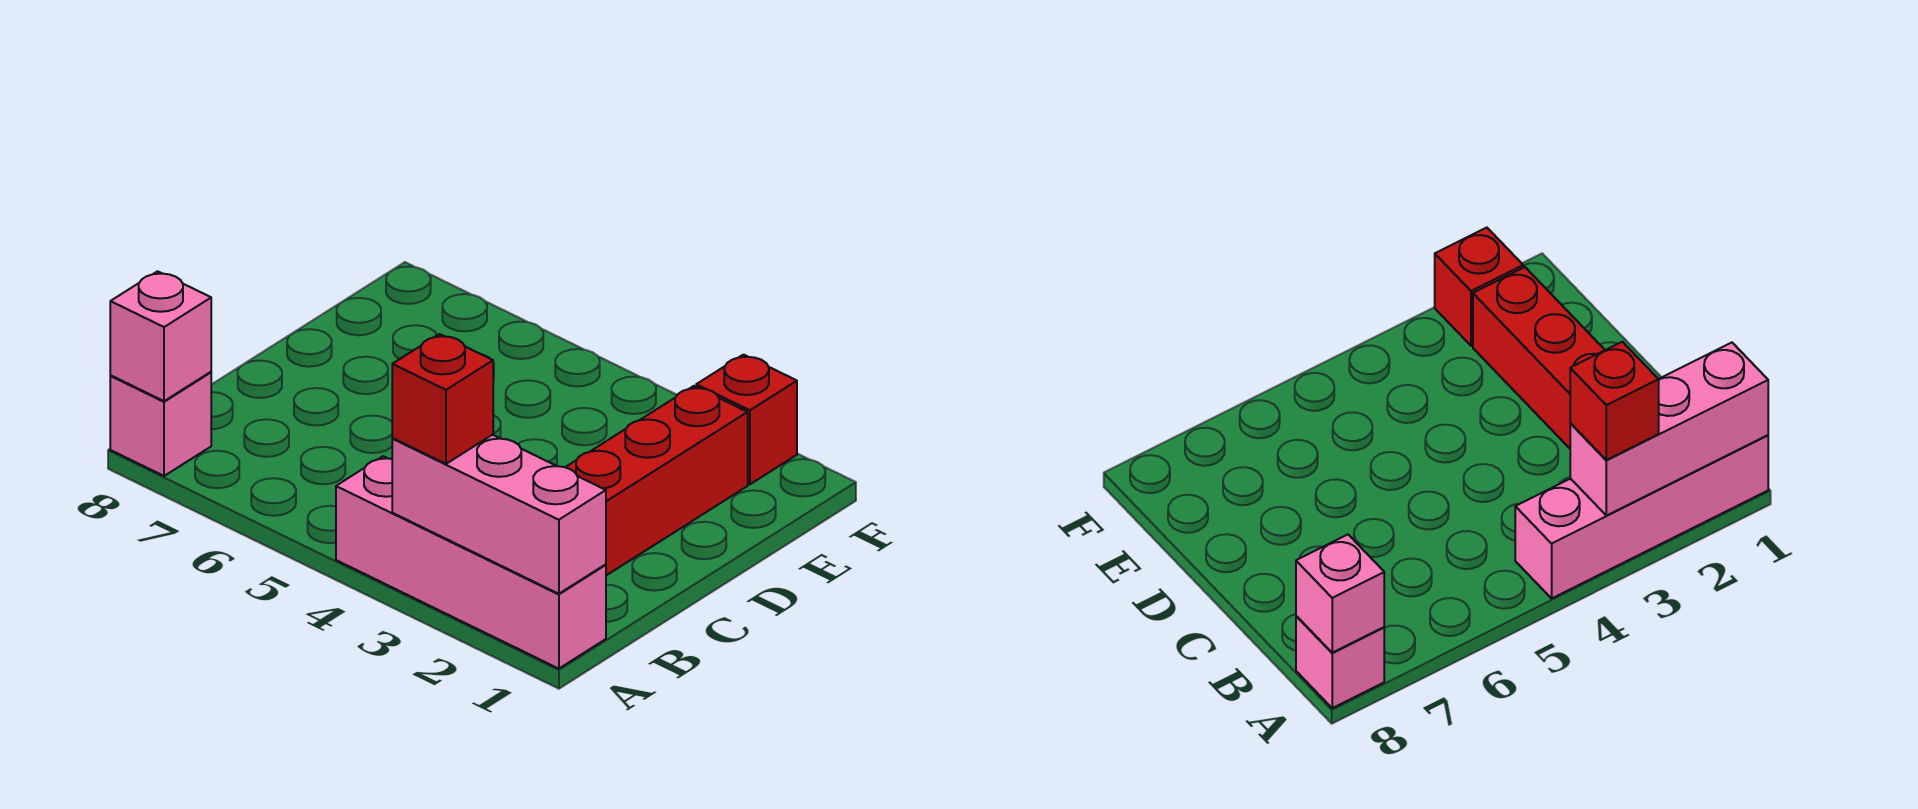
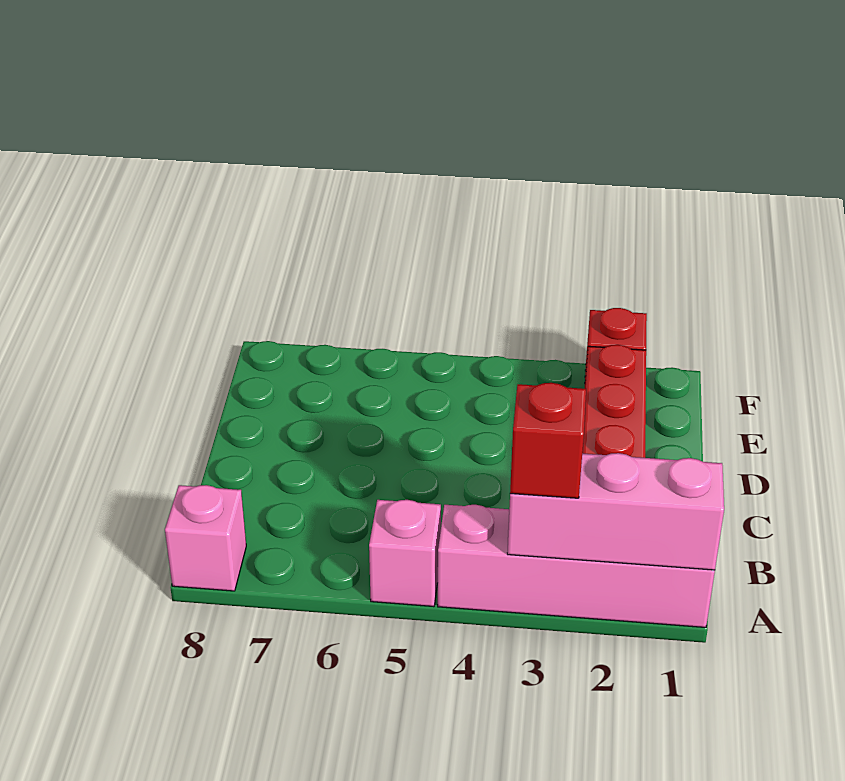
pink 1x1 brick [110,271,211,401] -> pink 1x1 brick moved to [369,500,441,607]

